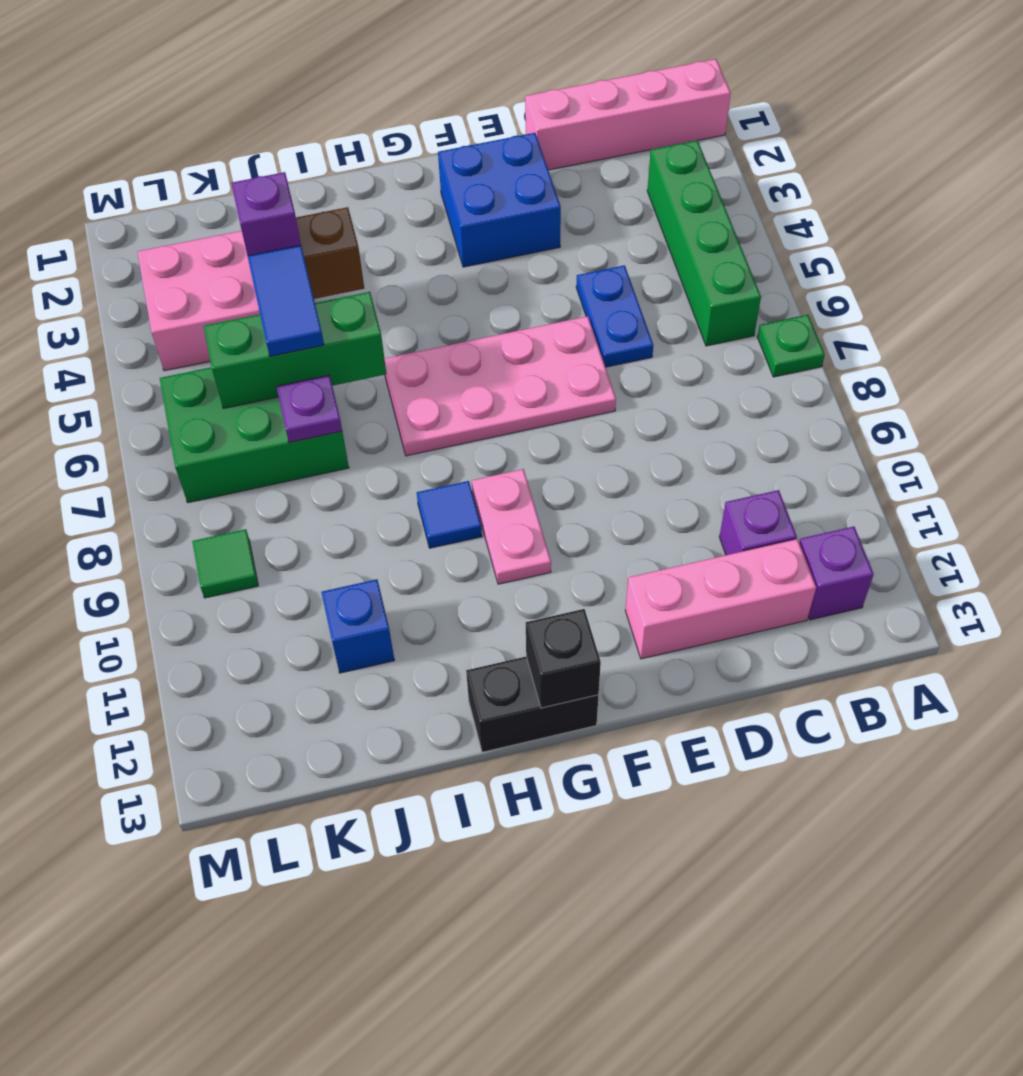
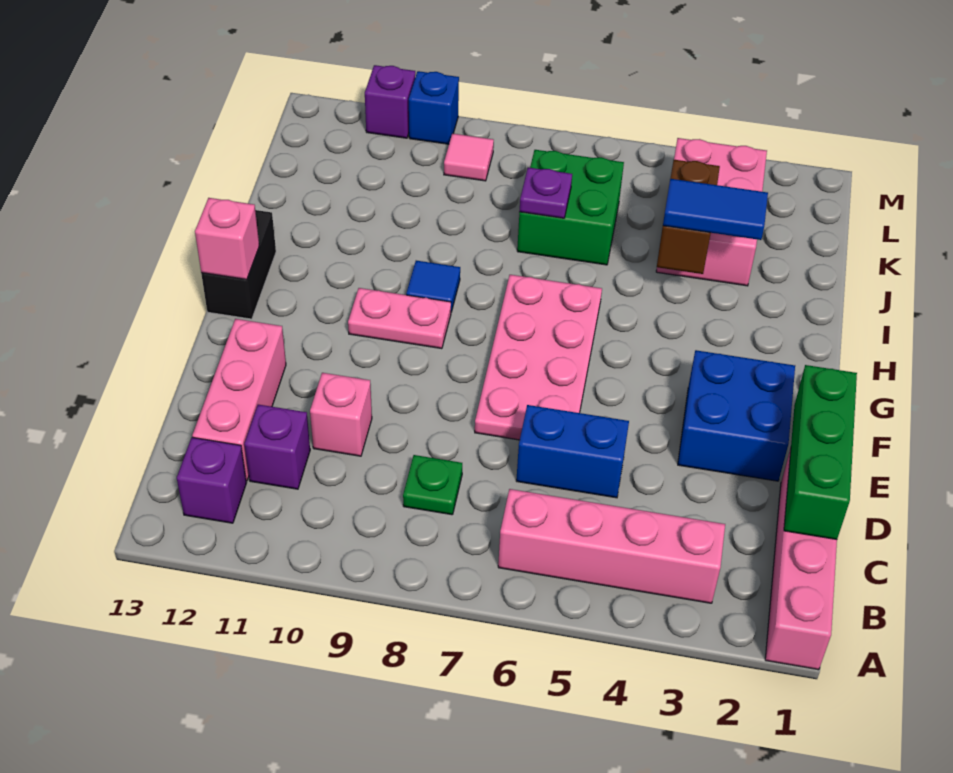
green 1x1 plate [757,315,825,377] -> green 1x1 plate moved to [403,455,462,515]
green 1x4 brick [647,140,761,346] -> pink 1x4 brick [498,489,725,603]
blue 1x2 plate [576,265,653,367] -> blue 1x2 brick [516,405,629,498]
none -> pink 1x1 brick [310,373,372,456]
black 1x1 brick [526,609,601,708] -> pink 1x1 brick [195,198,259,280]
green 1x3 brick [204,292,386,408] -> green 1x3 brick moved to [784,365,857,539]
purple 1x1 brick [231,172,301,256] -> purple 1x1 brick moved to [365,65,415,138]
blue 1x2 tile [248,245,324,356] -> blue 1x2 tile moved to [663,179,768,240]
green 2x3 brick [160,367,349,503] -> green 2x2 brick [517,150,624,265]
blue 1x1 brick [321,579,394,673] -> blue 1x1 brick moved to [409,71,459,144]
green 1x1 tile [192,529,258,598] -> pink 1x1 tile [444,133,494,181]

